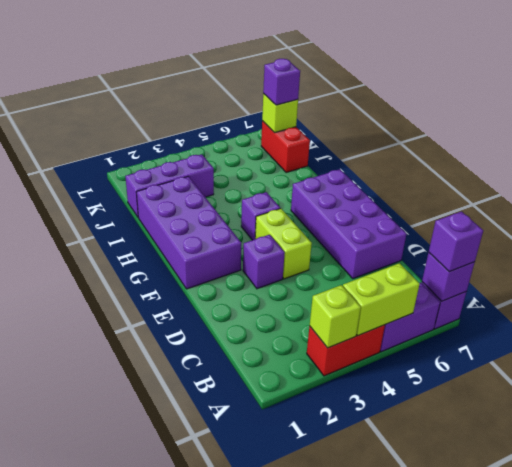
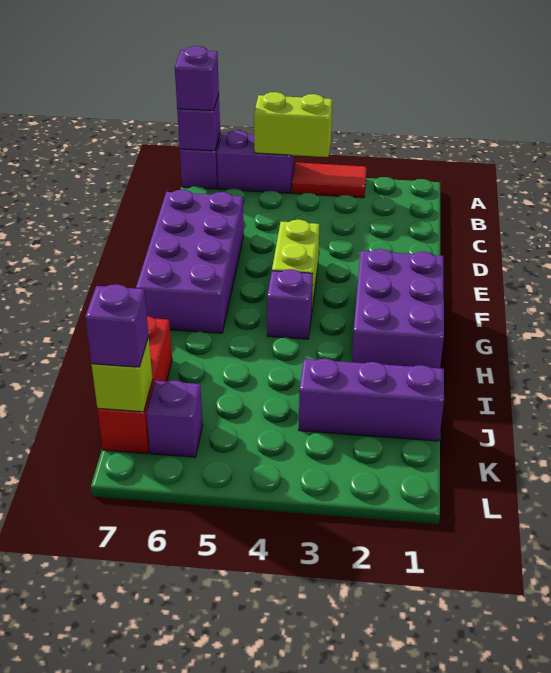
red 1x2 brick [307,325,385,376] -> red 1x2 tile [292,162,367,198]
lime 1x1 brick [310,285,361,348] -> none
purple 1x1 brick [243,235,285,289] -> purple 1x1 brick moved to [146,380,203,457]
purple 2x4 brick [136,176,241,289] -> purple 2x3 brick [352,249,444,368]
red 1x2 brick [261,121,310,172] -> red 1x3 brick [97,316,172,454]

